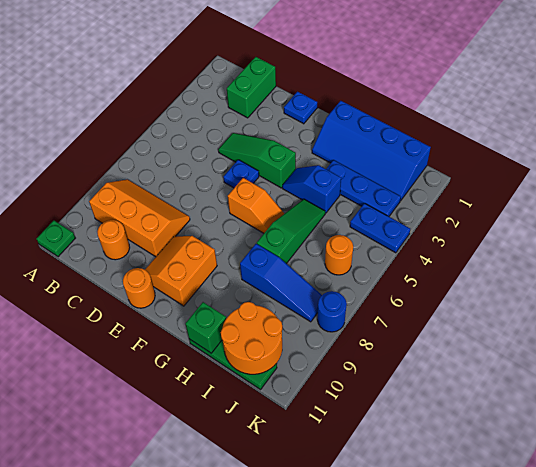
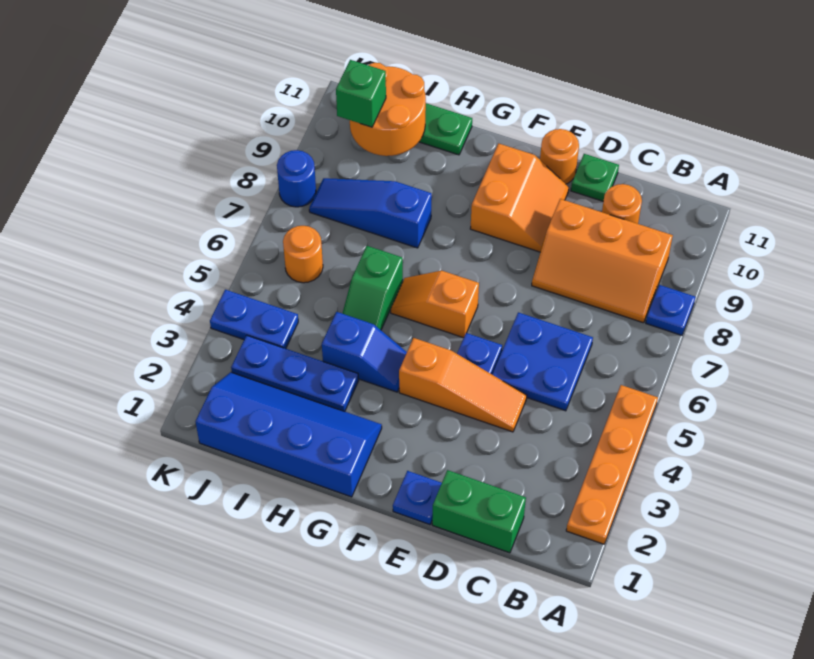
none -> orange 1x4 plate [566,385,658,544]
none -> blue 1x1 plate [646,285,695,335]
green 1x1 plate [36,221,75,257] -> green 1x1 plate moved to [571,154,619,201]
green 1x2 brick [227,57,276,118] -> green 1x2 brick turned to [432,470,526,553]
none -> blue 2x2 plate [492,312,593,411]
green 1x3 slope [218,133,296,188] -> orange 1x3 slope [399,338,527,432]
green 1x3 slope [257,199,325,264] -> green 1x2 slope [342,246,403,330]
green 1x1 brick [186,302,226,353] -> green 1x1 brick moved to [336,60,386,127]

